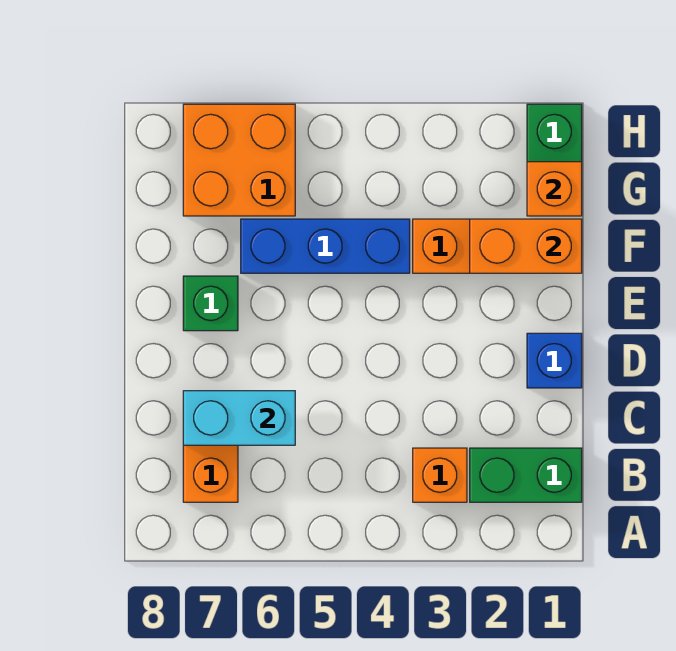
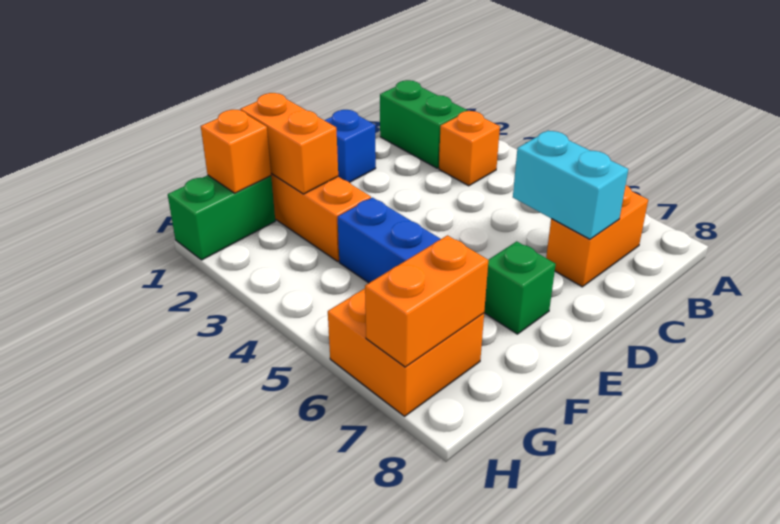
none -> orange 1x2 brick [365,235,488,367]

